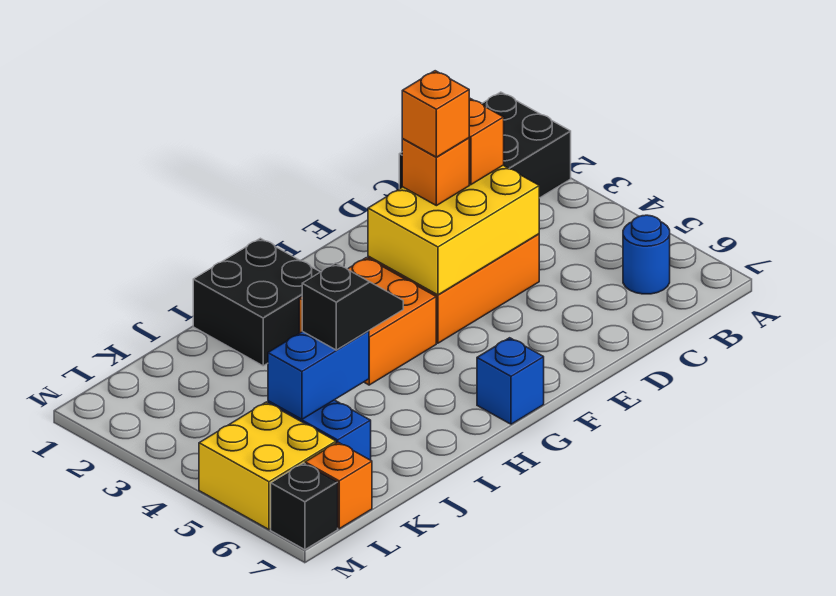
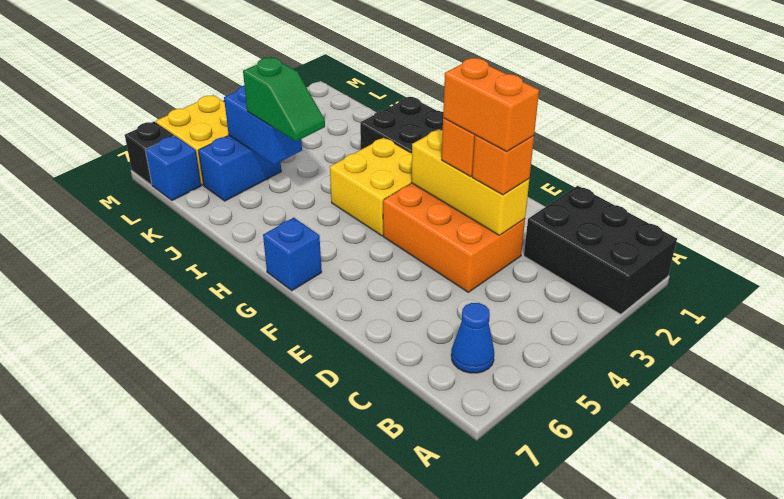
blue 1x1 round brick [623,215,670,294] -> blue 1x1 cone [451,303,494,373]
yellow 2x3 brick [368,165,539,295] -> yellow 1x3 brick [411,129,529,235]
orange 1x1 brick [402,71,469,157] -> orange 1x2 brick [443,58,539,151]
orange 2x2 brick [299,258,436,385] -> yellow 2x2 brick [330,138,412,236]
black 1x2 slope [302,263,403,350] -> green 1x2 slope [243,58,325,142]
orange 1x1 brick [305,442,372,529] -> blue 1x1 brick [145,136,201,201]

